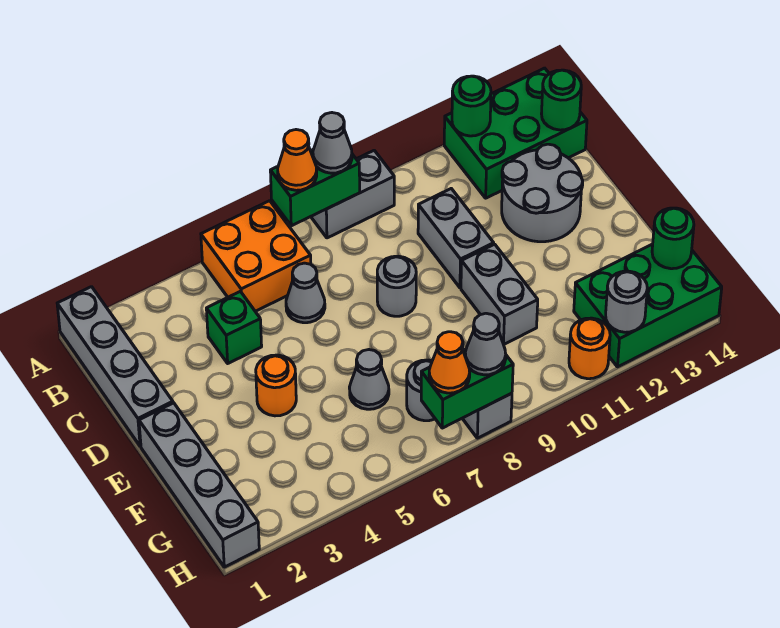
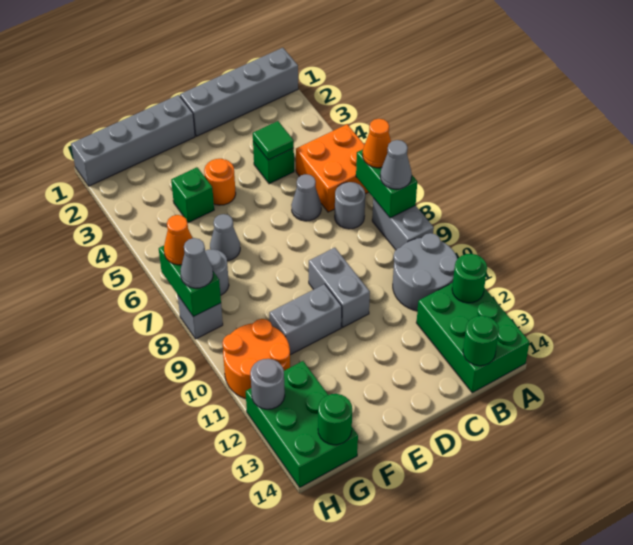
none -> green 1x1 tile [253,121,294,160]
grey 1x2 brick [418,189,494,288] -> grey 1x2 brick turned to [309,248,370,327]
grey 2x2 round brick [502,144,583,242] -> grey 2x2 round brick moved to [393,233,457,311]
grey 1x1 round brick [377,256,416,316] -> grey 1x1 round brick moved to [335,182,365,229]
none -> green 1x1 brick [171,167,214,222]
orange 1x1 round brick [569,318,610,379] -> orange 2x2 round brick [223,319,290,399]

